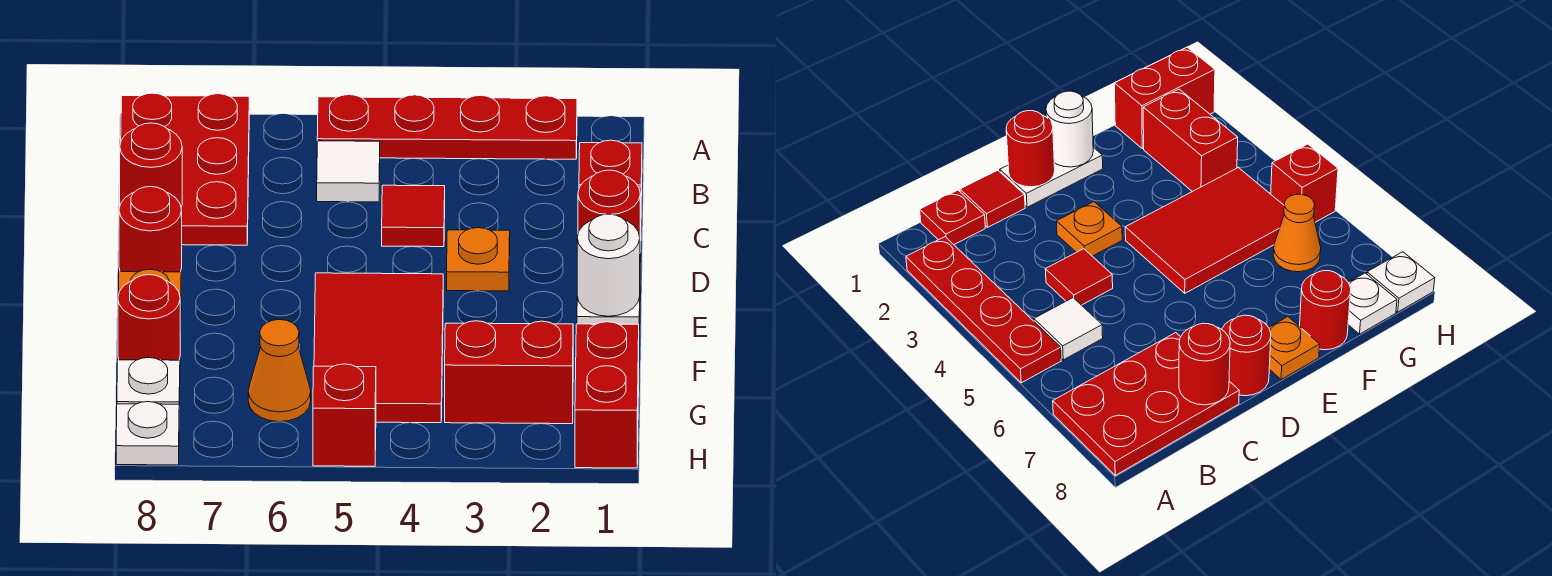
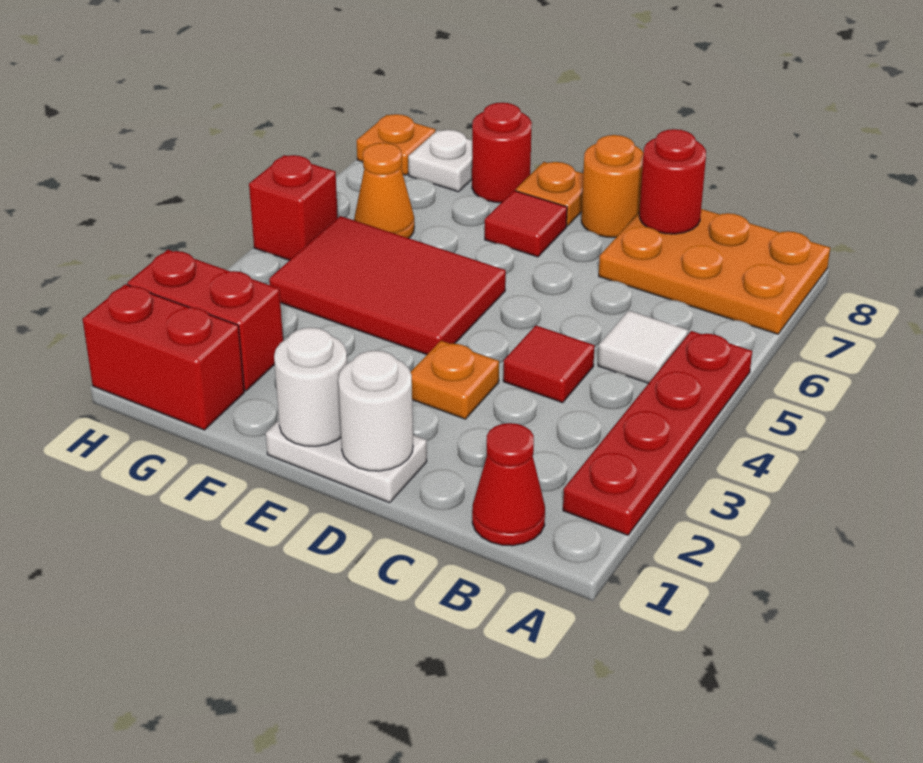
red 2x3 plate [121,93,249,245] -> orange 2x3 plate [599,209,830,334]
red 1x1 plate [579,140,642,196] -> red 1x1 cone [472,423,545,546]
red 1x1 tile [960,170,1025,227] -> red 1x1 tile moved to [485,191,567,257]
red 1x1 round brick [578,170,640,237] -> white 1x1 round brick [338,350,413,471]
red 1x1 round brick [119,187,182,272] -> orange 1x1 round brick [581,135,643,237]
red 1x2 brick [445,321,573,424] -> red 1x2 brick turned to [127,250,283,391]
white 1x1 plate [116,402,179,465] -> orange 1x1 plate [357,114,435,175]

